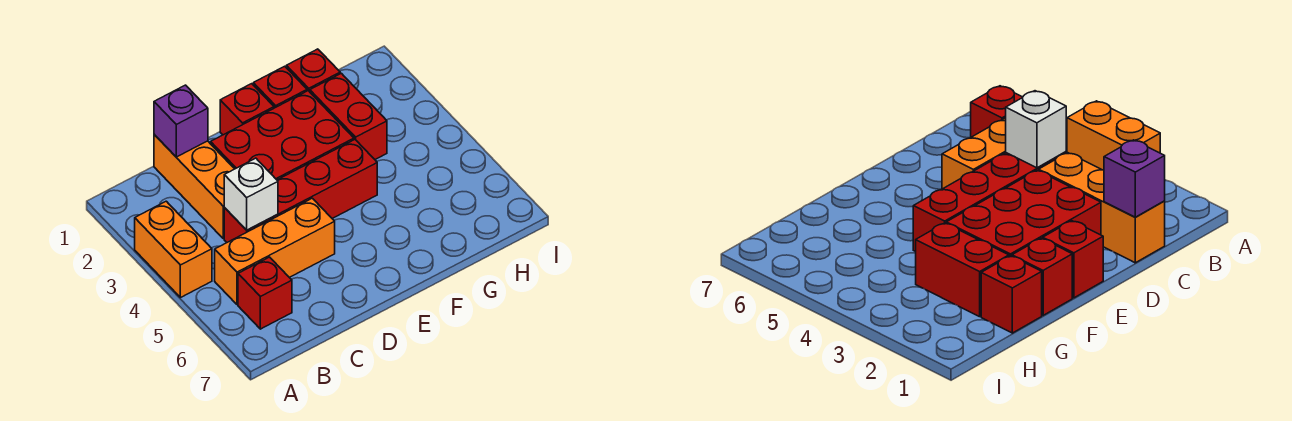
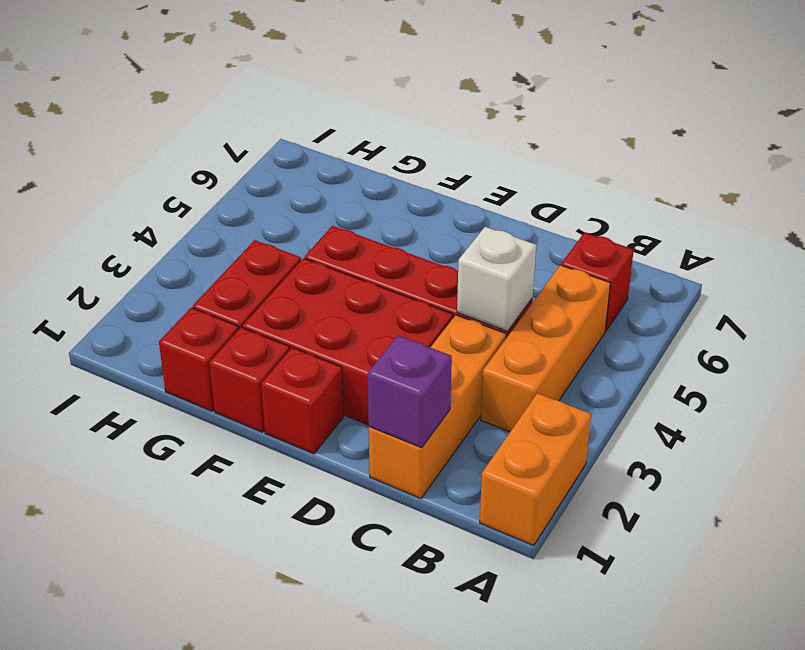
orange 1x2 brick [135,201,212,298] -> orange 1x2 brick moved to [480,393,591,546]
orange 1x3 brick [215,198,335,305] -> orange 1x3 brick turned to [481,265,610,432]

